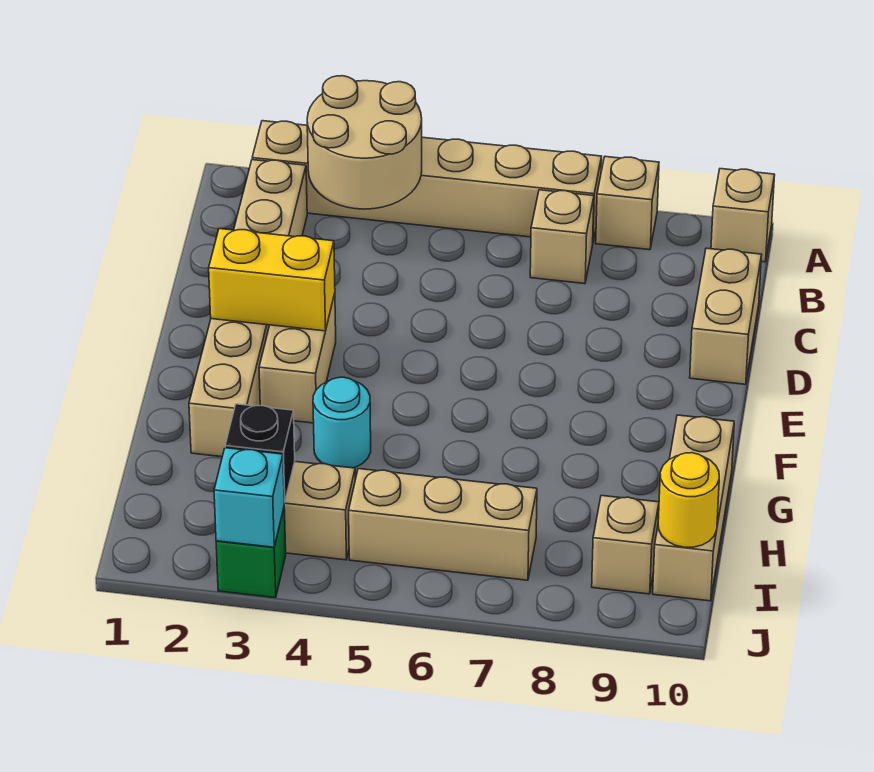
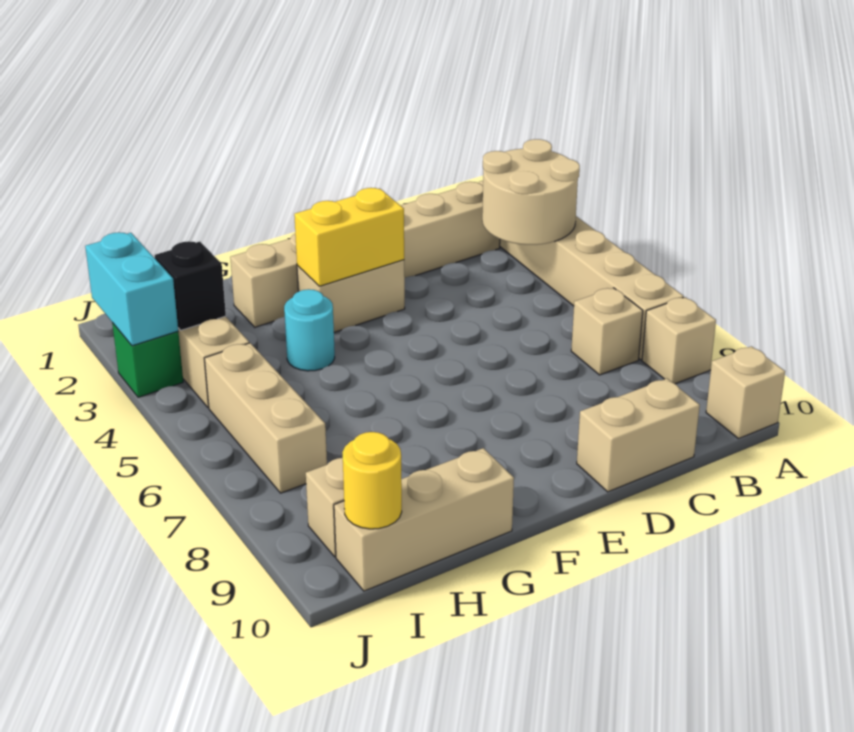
yellow 1x2 brick [209,229,335,331] -> yellow 1x2 brick turned to [294,188,404,286]
cyan 1x1 brick [214,448,284,547] -> cyan 1x2 brick [85,232,178,346]

